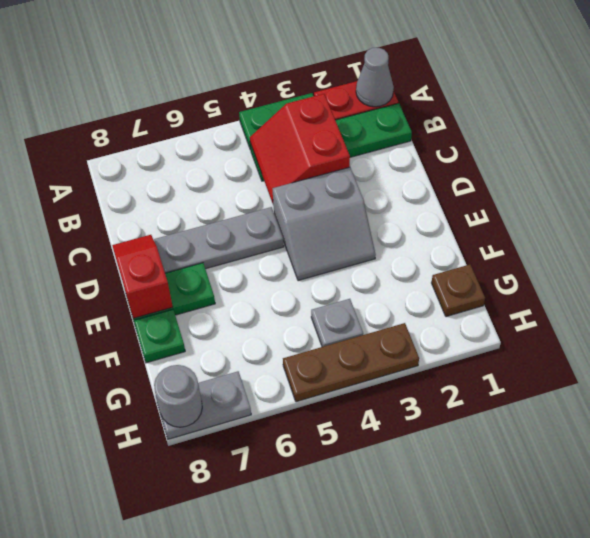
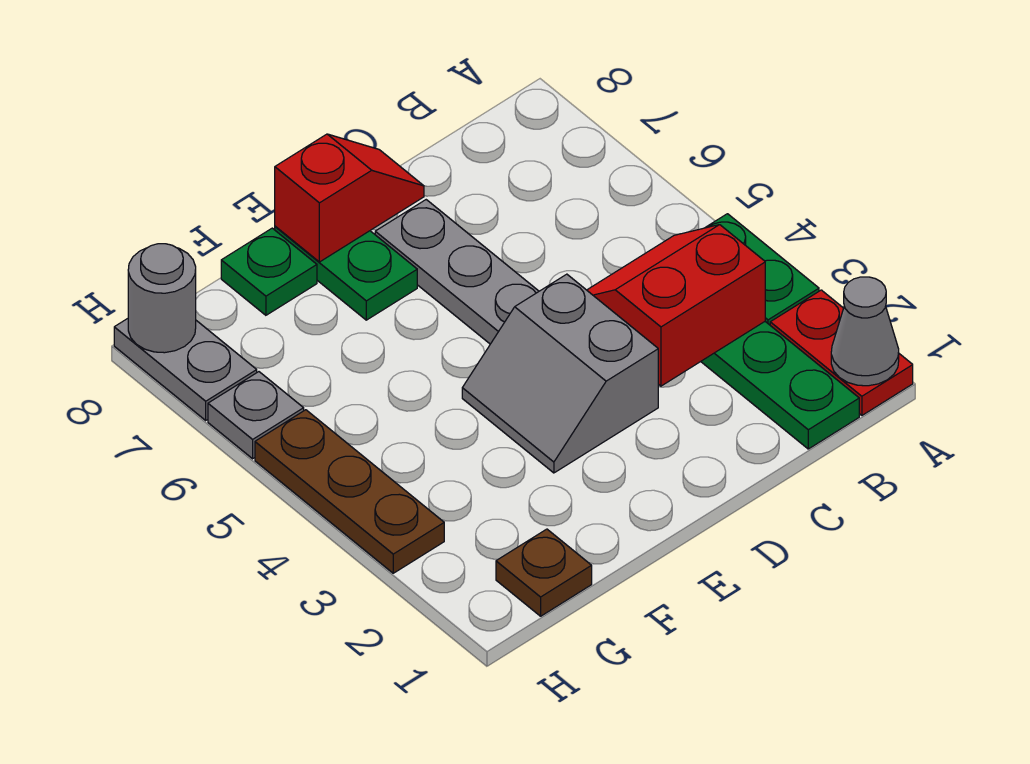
grey 1x1 plate [311,299,363,347] -> grey 1x1 plate moved to [208,372,304,459]

